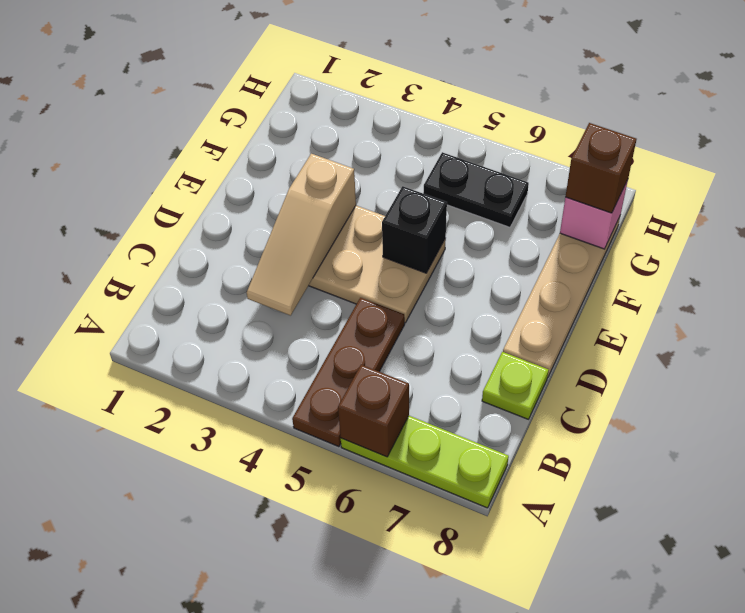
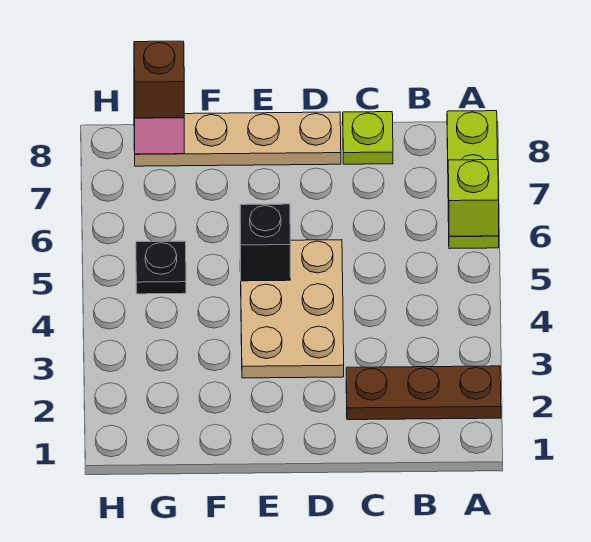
brown 1x3 plate [292,298,405,447] -> brown 1x3 plate moved to [346,366,501,420]
brown 1x1 brick [338,365,409,457] -> lime 1x1 brick [448,160,499,236]
tan 1x3 slope [247,154,356,316] -> none
black 1x2 plate [423,152,529,227] -> black 1x1 plate [136,241,186,294]

